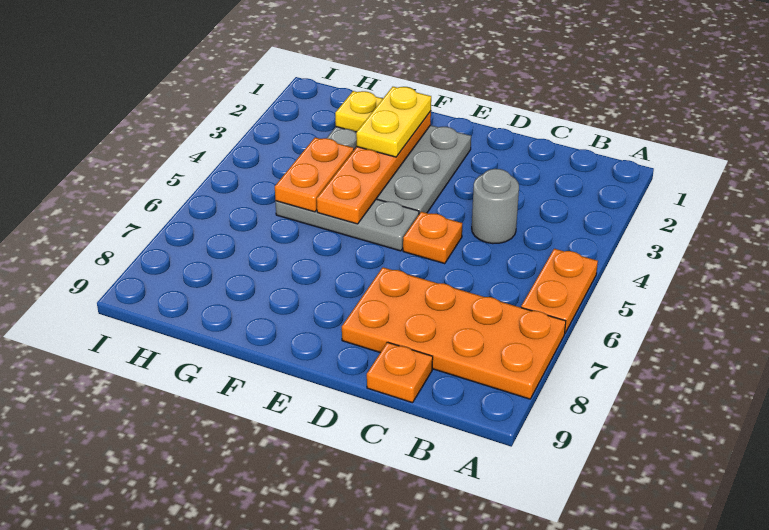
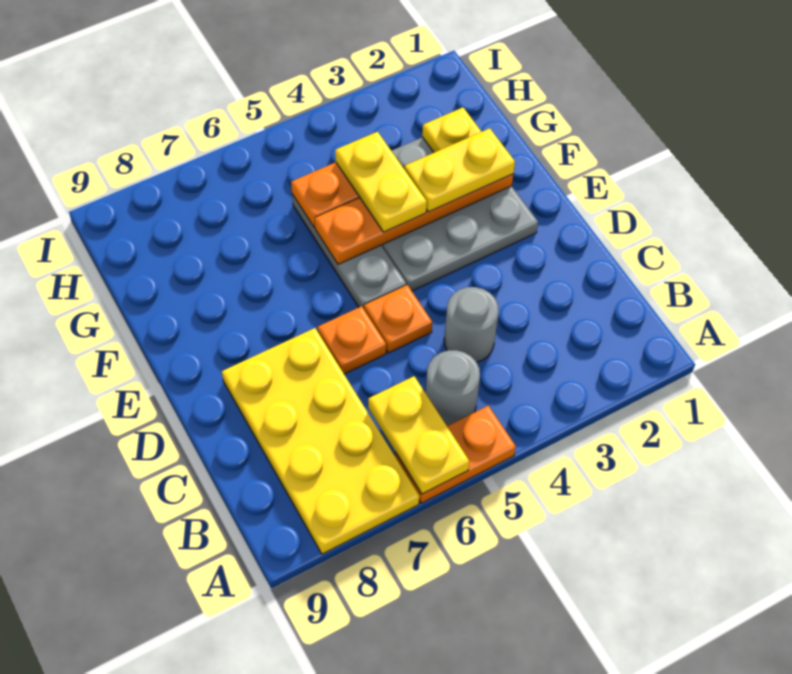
none -> yellow 1x2 plate [368,376,469,494]
orange 2x4 plate [342,267,566,399] -> yellow 2x4 plate [222,328,419,554]
none -> grey 1x1 round brick [426,350,480,426]
orange 1x1 plate [367,342,433,403] -> orange 1x1 plate moved to [318,306,386,374]
none -> yellow 1x2 plate [335,132,427,232]

